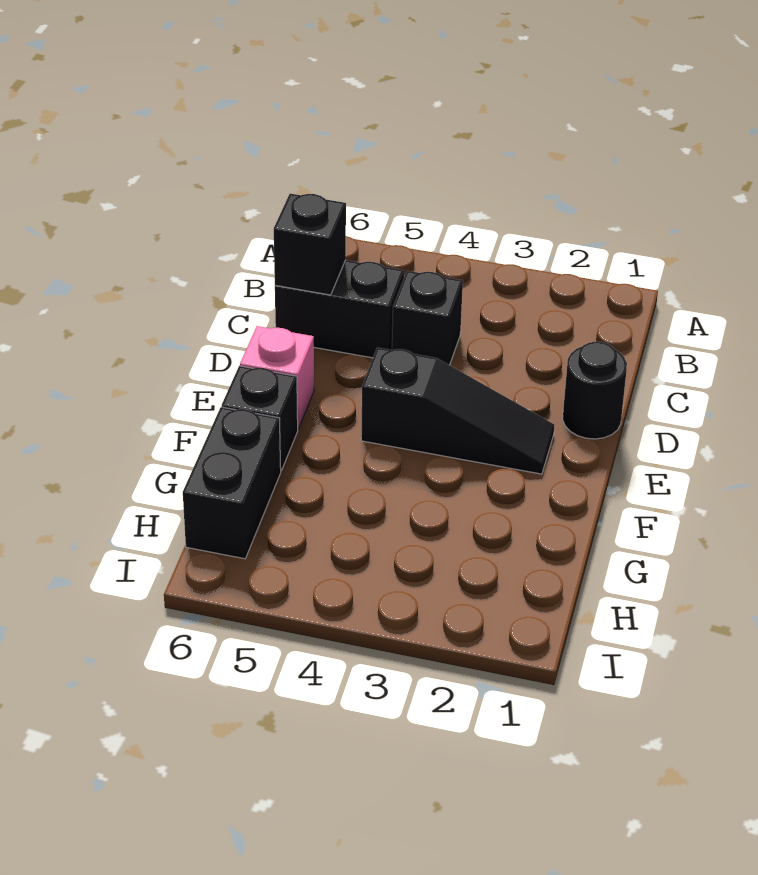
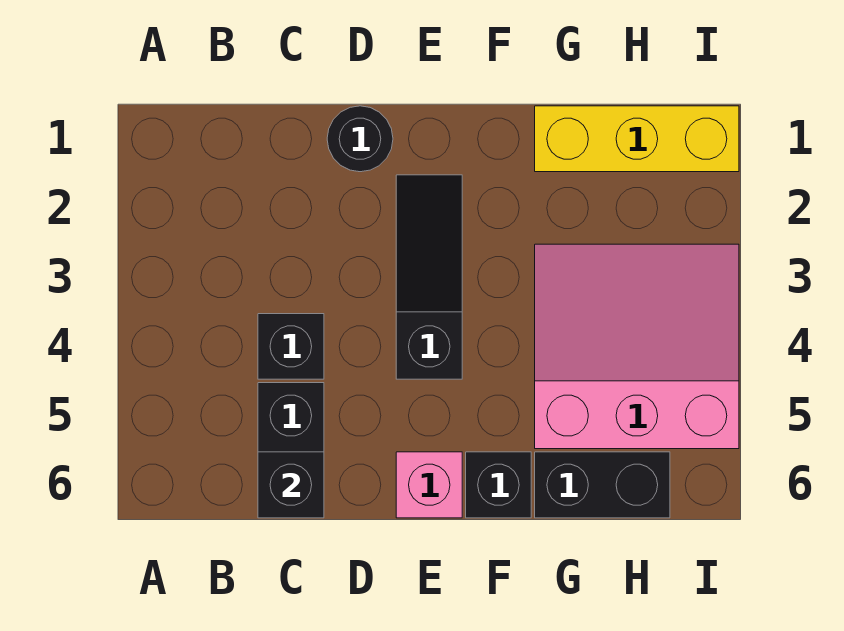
none -> yellow 1x3 brick [535,106,739,172]
none -> pink 3x3 slope [535,244,739,449]

